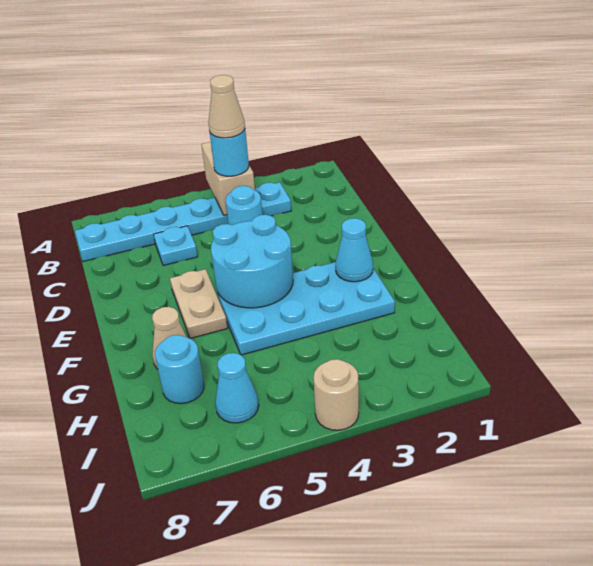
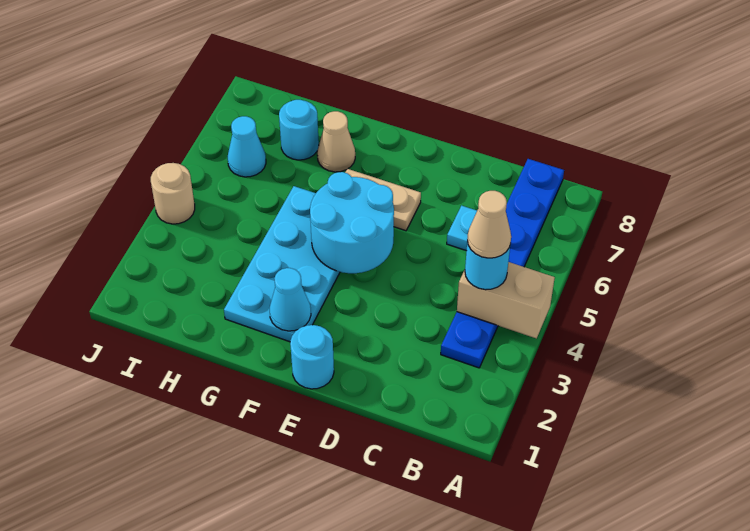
cyan 1x6 plate [75,182,291,261] -> blue 1x6 plate [441,159,564,368]
cyan 1x1 round brick [225,186,262,225] -> cyan 1x1 round brick moved to [290,325,334,389]

